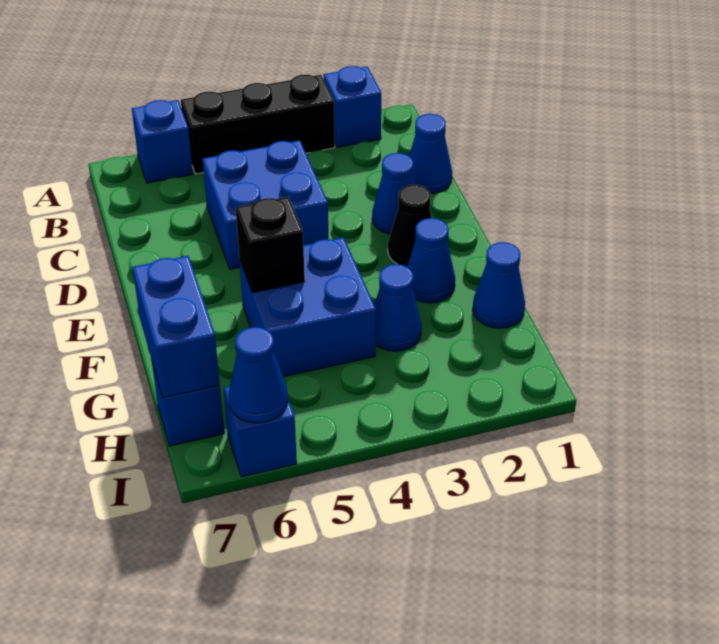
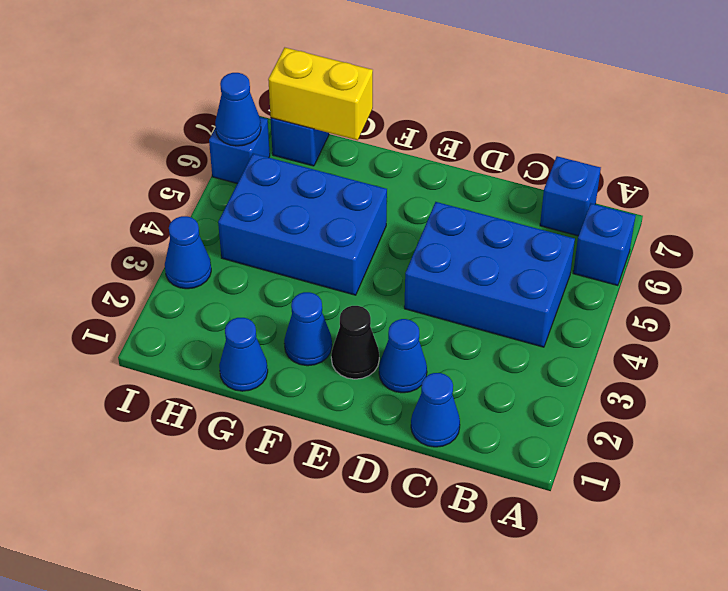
blue 1x1 brick [323,66,381,147] -> blue 1x1 brick moved to [540,156,601,236]
black 1x3 brick [181,74,335,174] -> none
blue 2x2 brick [203,141,328,269] -> blue 2x3 brick [404,202,575,347]
blue 2x2 brick [239,237,376,377] -> blue 2x3 brick [218,154,387,295]
black 1x1 brick [236,197,305,293] -> none
blue 1x1 cone [375,264,422,351] -> blue 1x1 cone moved to [165,216,211,289]
blue 1x2 brick [133,256,220,398] -> yellow 1x2 brick [268,48,373,140]

